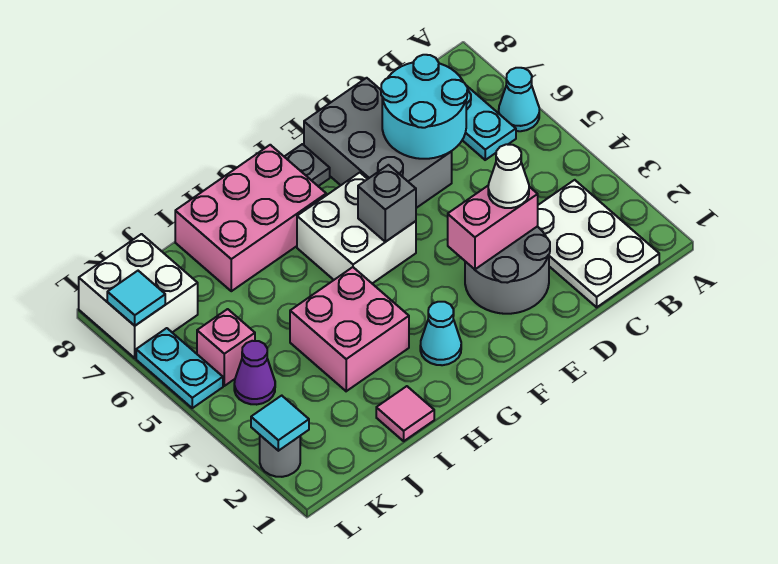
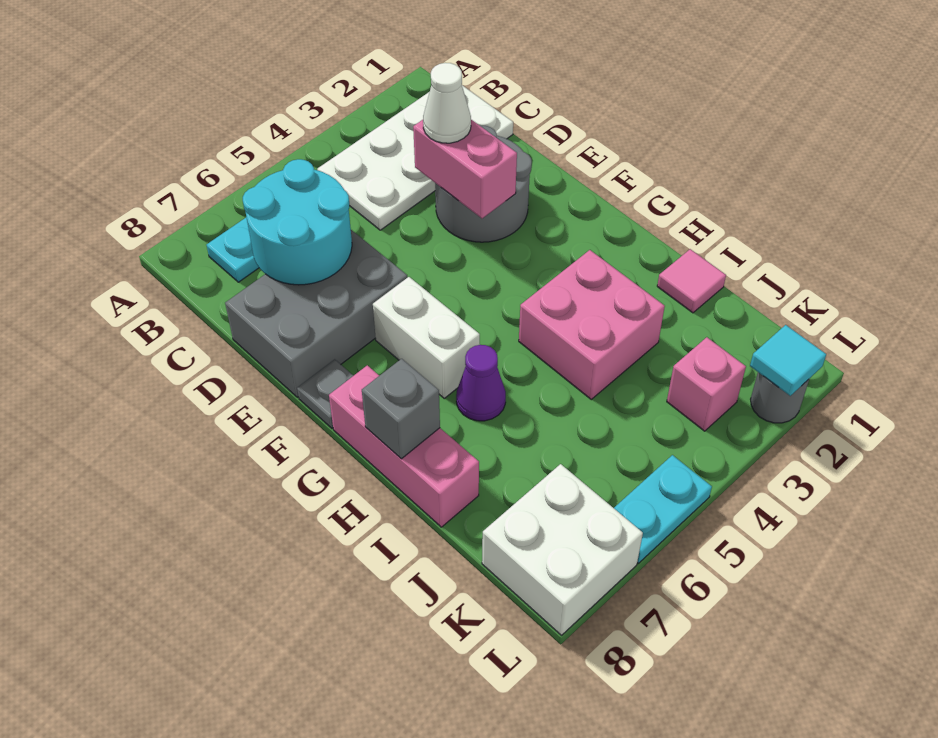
cyan 1x1 cone [499,68,539,131] -> none
white 2x3 plate [538,180,659,307] -> white 2x4 plate [317,85,513,230]
white 2x2 brick [297,173,416,283] -> white 1x2 brick [373,277,480,398]
grey 1x1 brick [358,165,416,242] -> grey 1x1 brick moved to [362,359,440,459]
cyan 1x1 cone [420,302,461,365] -> none
pink 2x3 brick [175,145,326,291] -> pink 1x3 brick [329,365,479,527]
purple 1x1 cone [234,341,275,405] -> purple 1x1 cone moved to [456,345,506,421]
pink 1x1 brick [197,309,255,386] -> pink 1x1 brick moved to [667,337,746,431]
cyan 1x1 tile [107,271,165,326] -> none

